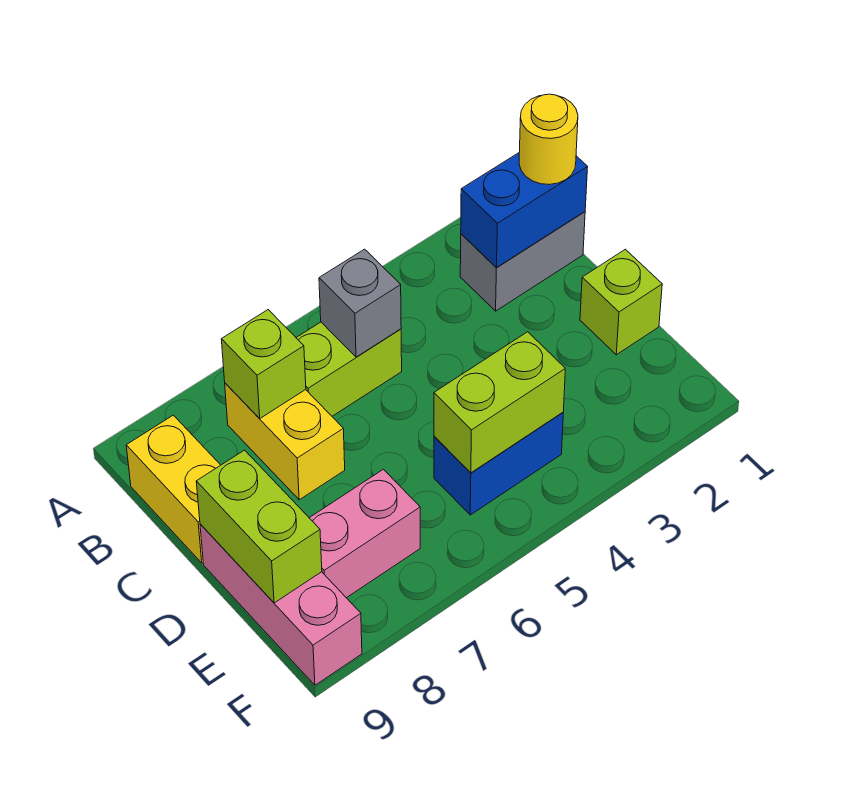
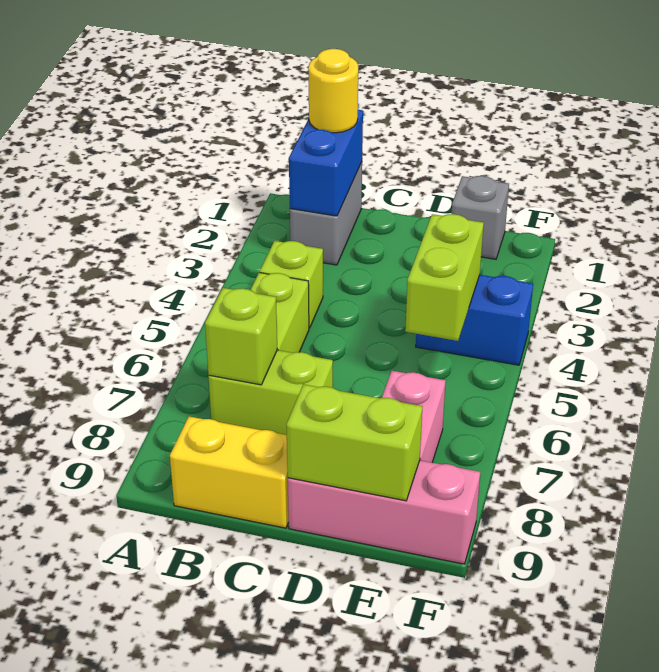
grey 1x1 brick [319,249,401,357] -> grey 1x1 brick moved to [451,176,509,259]
yellow 1x2 brick [225,383,345,500] -> lime 1x2 brick [209,350,333,435]
lime 1x1 brick [580,249,662,355] -> lime 1x1 brick moved to [260,241,323,328]
blue 1x2 brick [434,412,563,515] -> blue 1x2 brick turned to [416,275,533,365]

